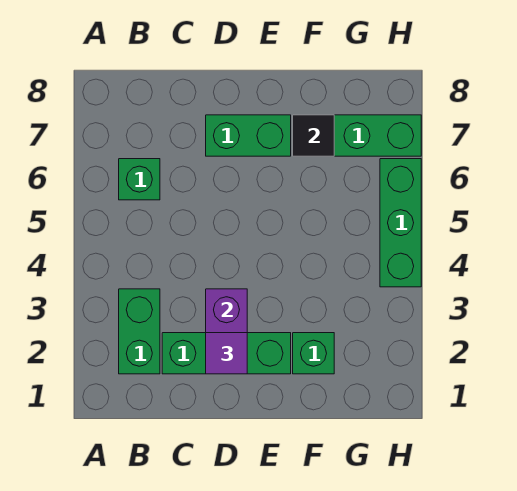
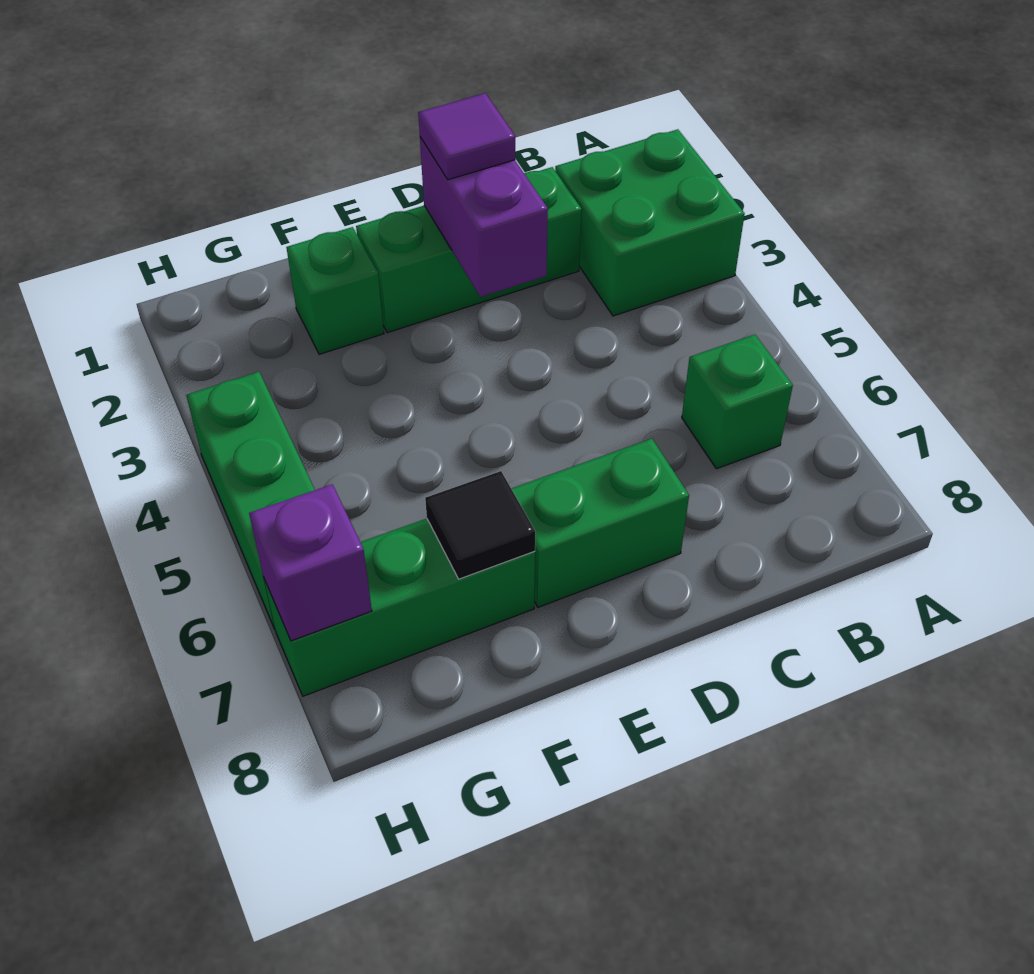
green 1x2 brick [119,289,160,374] -> green 2x2 brick [555,129,745,316]
none -> purple 1x1 brick [249,484,372,641]

